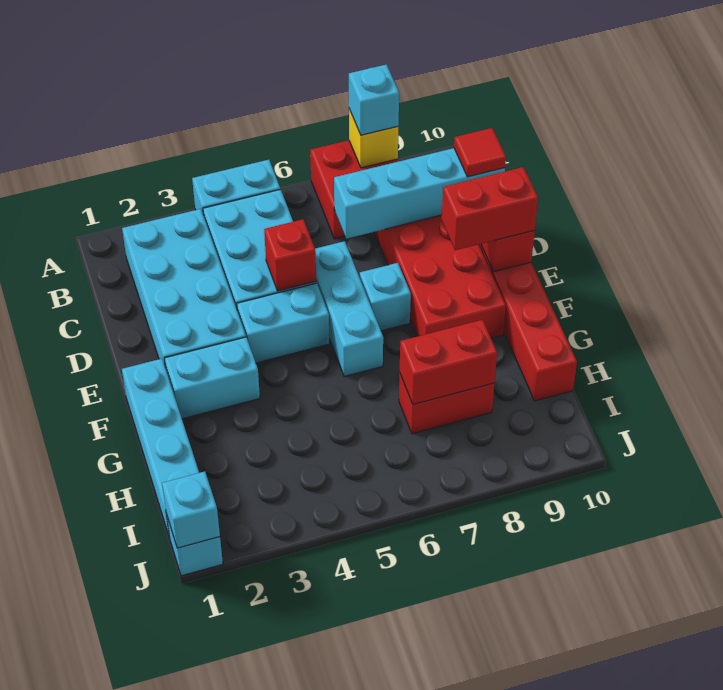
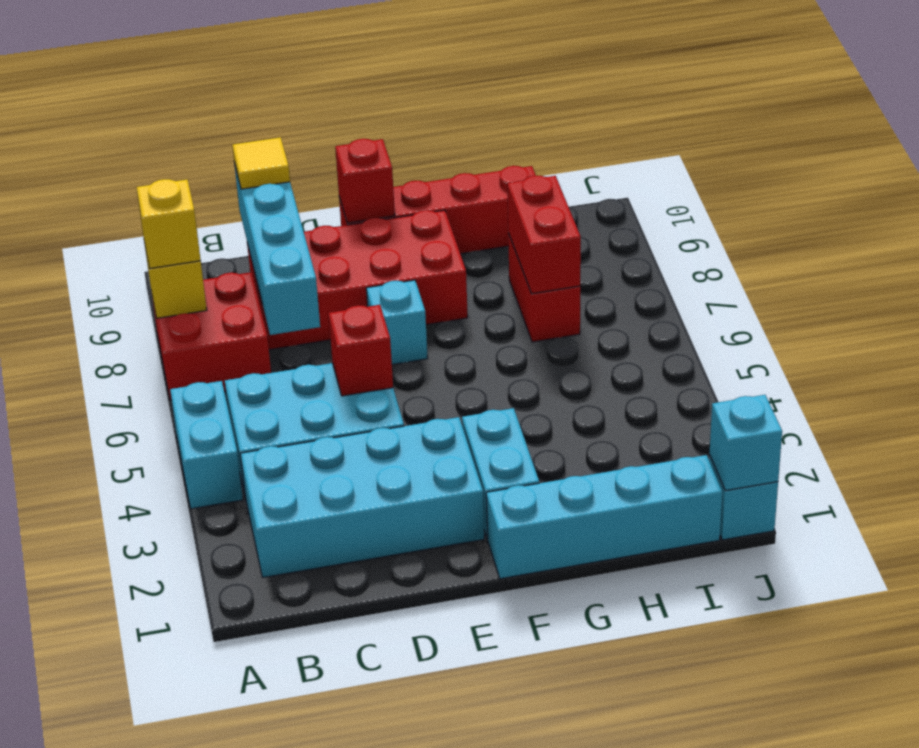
cyan 1x1 brick [349,64,399,135] -> yellow 1x1 brick [136,179,201,268]
red 1x1 tile [454,128,506,177] -> yellow 1x1 tile [232,137,290,189]
cyan 1x3 brick [315,241,383,377] -> none
cyan 1x2 brick [237,283,330,363] -> none
red 1x2 brick [442,167,538,250] -> none

